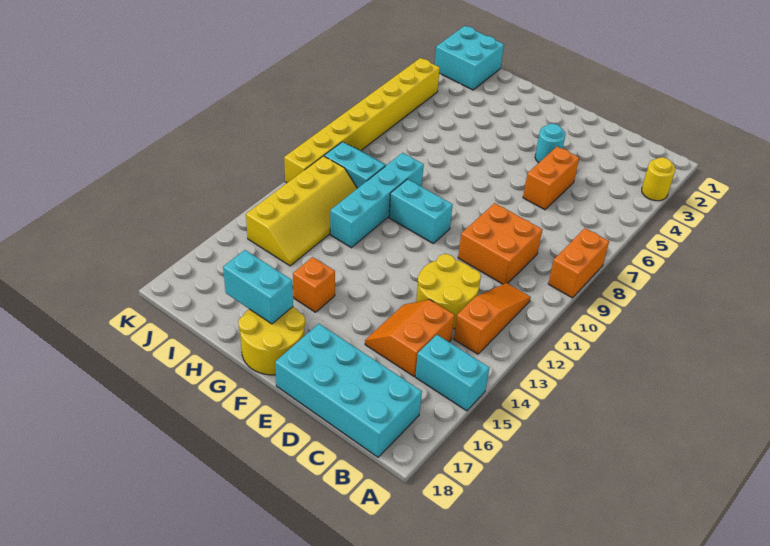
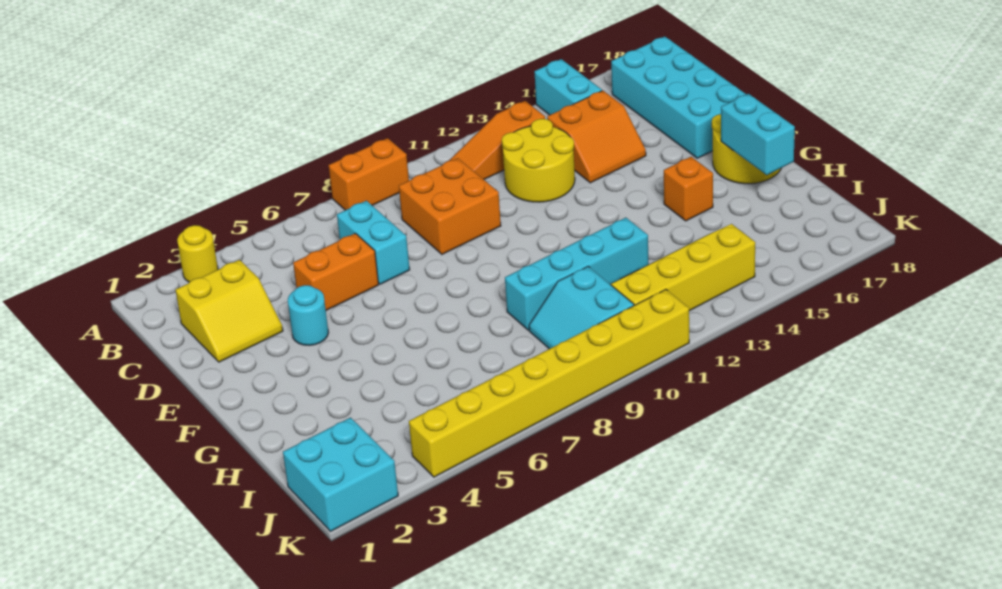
none -> yellow 2x2 slope [175,260,283,362]
cyan 1x2 brick [389,179,453,243] -> cyan 1x2 brick moved to [337,201,410,284]

